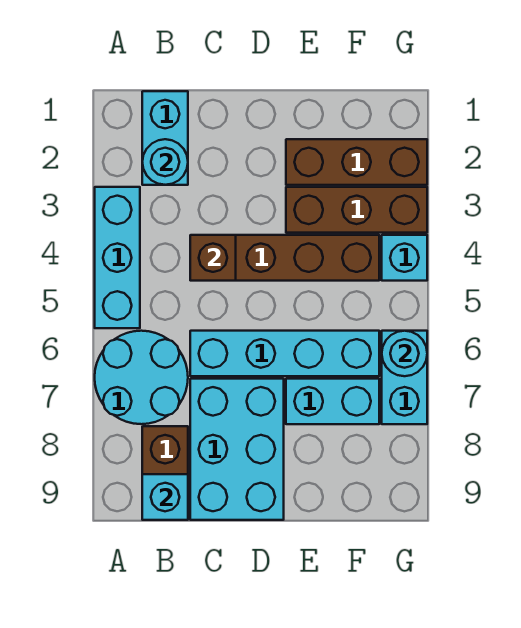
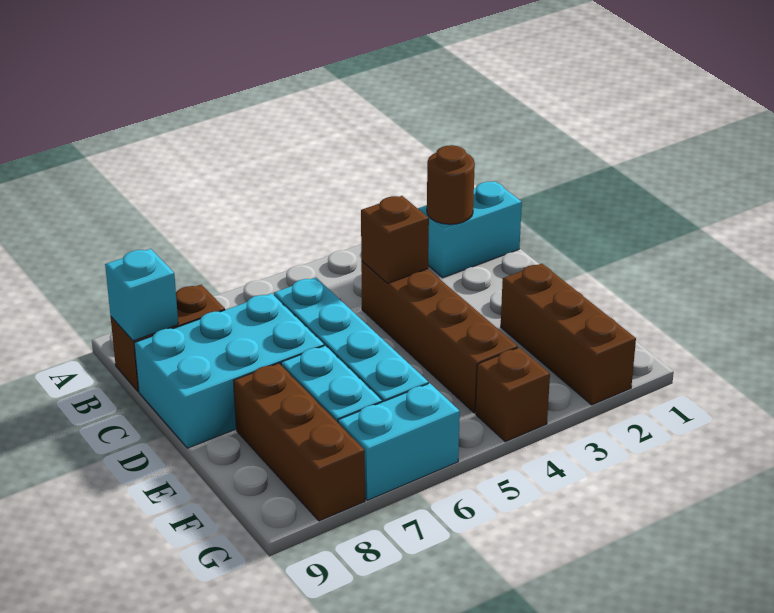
cyan 1x3 brick [95,187,140,328] -> none
cyan 2x2 round brick [95,331,188,424] -> none
cyan 1x1 round brick [142,139,188,185] -> brown 1x1 round brick [427,145,475,224]
brown 1x3 brick [286,187,427,233] -> brown 1x3 brick moved to [234,363,365,521]
cyan 1x1 brick [382,235,427,281] -> brown 1x1 brick [476,347,550,442]
cyan 1x1 round brick [382,331,427,376] -> none

